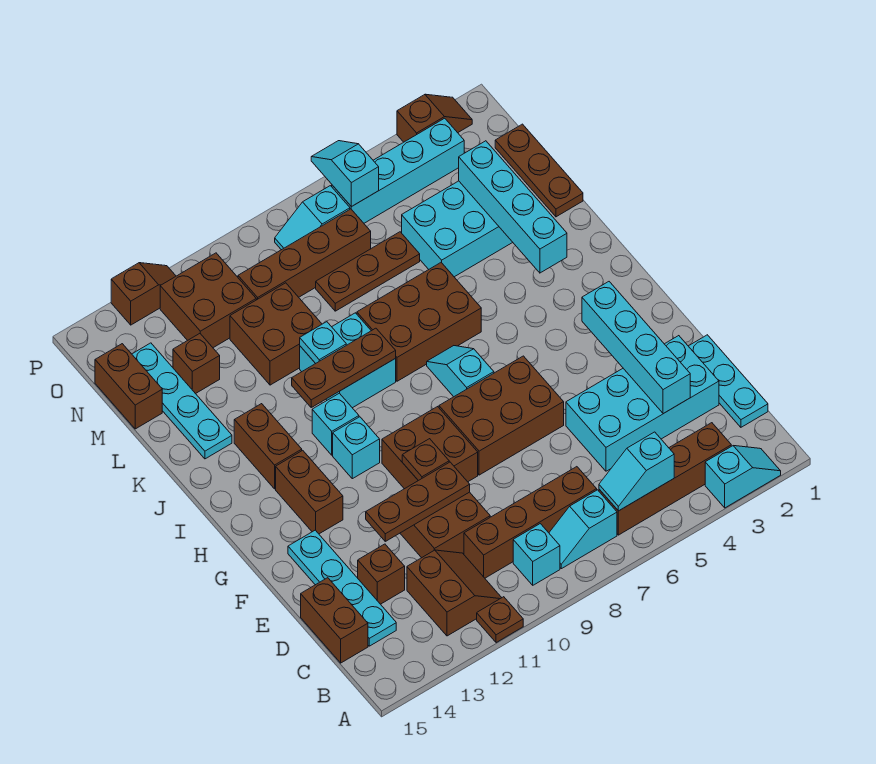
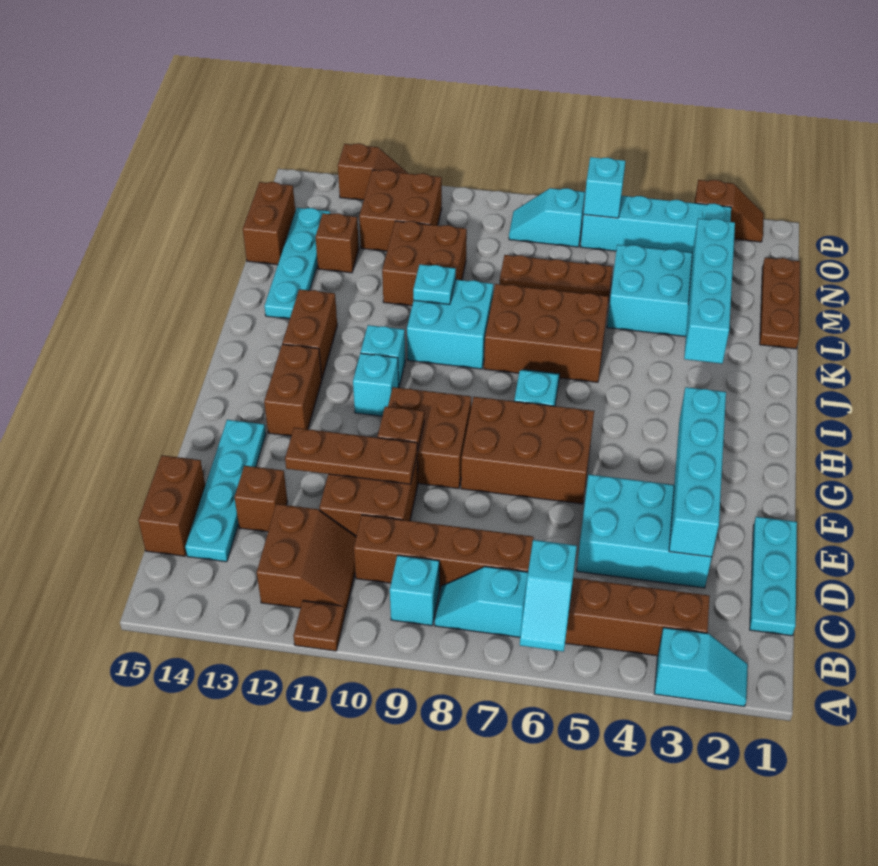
cyan 1x2 slope [599,432,674,511] -> cyan 1x2 slope turned to [520,540,577,652]
cyan 2x4 brick [566,336,719,471] -> cyan 2x3 brick [577,475,712,588]
brown 1x3 plate [292,328,396,407] -> none
brown 1x4 brick [238,209,371,300] -> none

